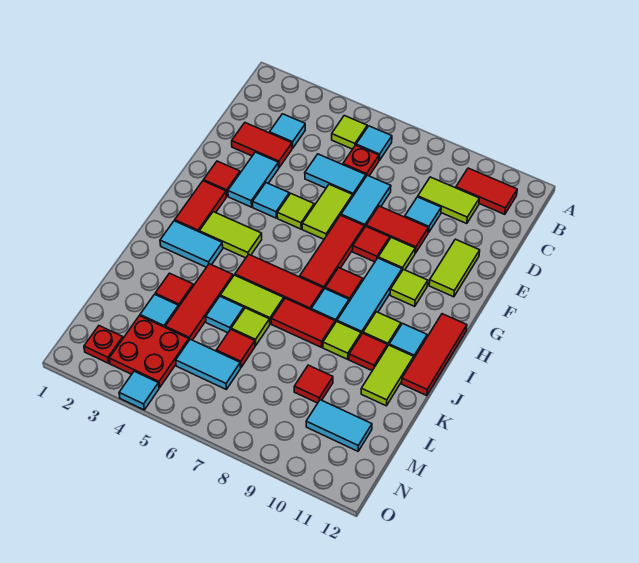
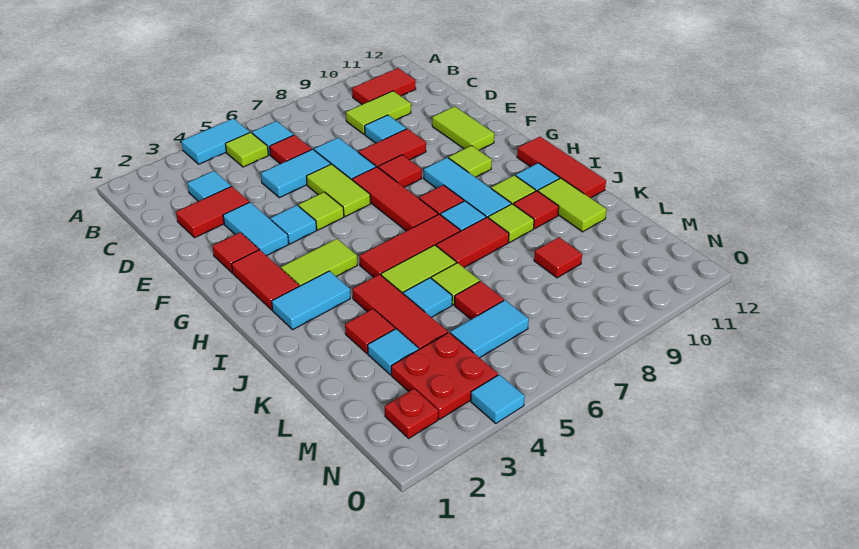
red 1x1 plate [343,145,379,176] -> red 1x1 tile [270,135,312,164]
lime 1x1 tile [378,238,415,270] -> none
cyan 1x2 tile [306,400,372,451] -> cyan 1x2 tile moved to [181,118,250,164]

